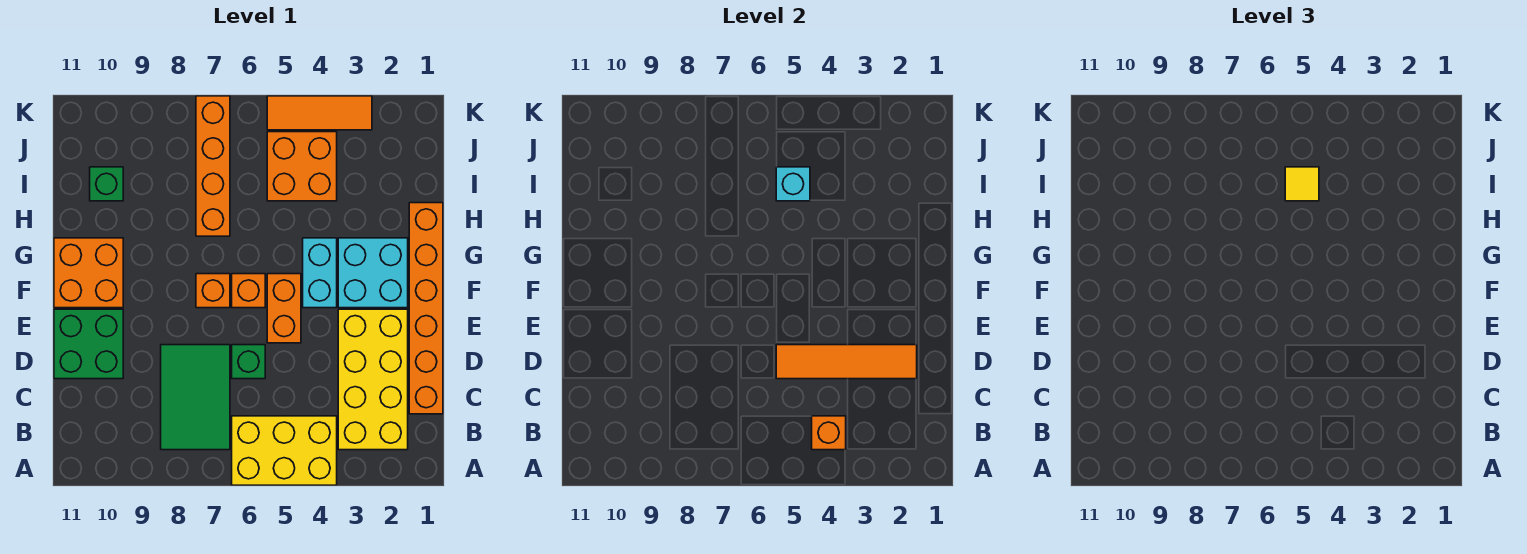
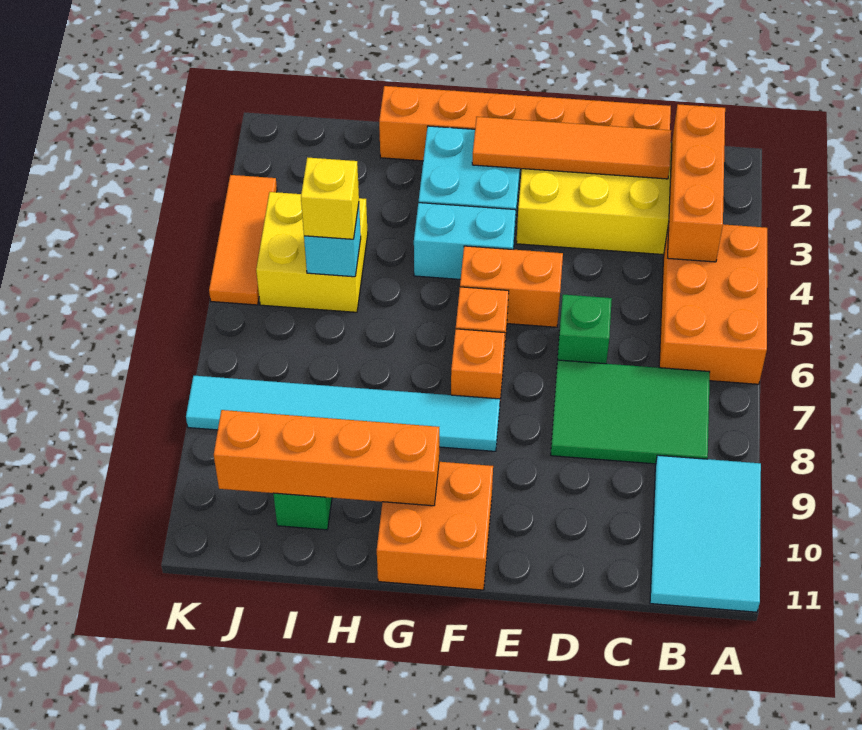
yellow 2x3 brick [232,416,337,485] -> orange 2x3 brick [659,223,767,384]
none -> cyan 2x3 tile [650,455,761,612]
orange 1x1 brick [812,416,846,450] -> orange 1x3 brick [668,104,725,262]
orange 1x4 tile [776,345,917,379] -> orange 1x4 tile turned to [472,117,671,179]
green 2x2 brick [54,309,123,379] -> none
none -> cyan 1x6 tile [186,376,500,451]
orange 1x4 brick [196,96,230,236] -> orange 1x4 brick moved to [214,410,439,506]
orange 2x2 brick [267,132,337,201] -> yellow 2x2 brick [256,192,368,312]
yellow 1x1 tile [1285,167,1319,201] -> yellow 1x1 brick [301,157,359,239]

